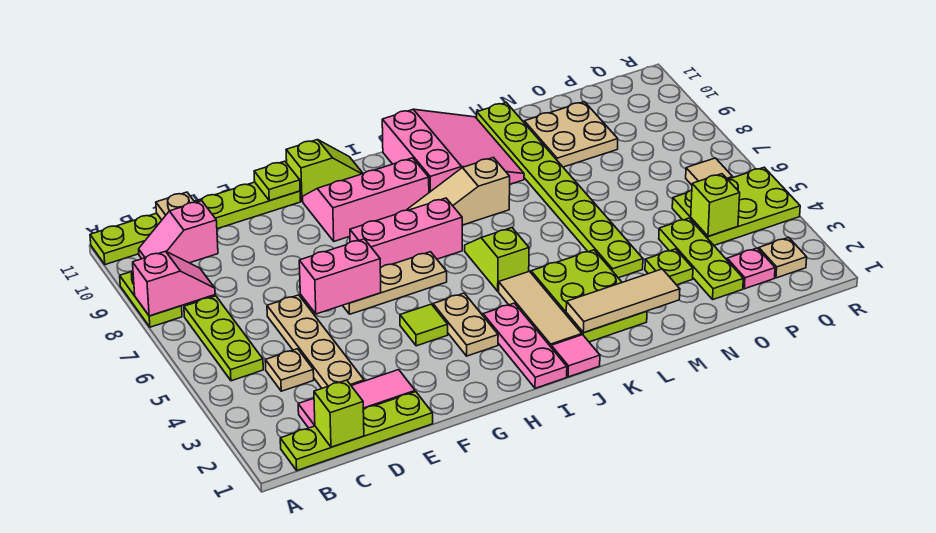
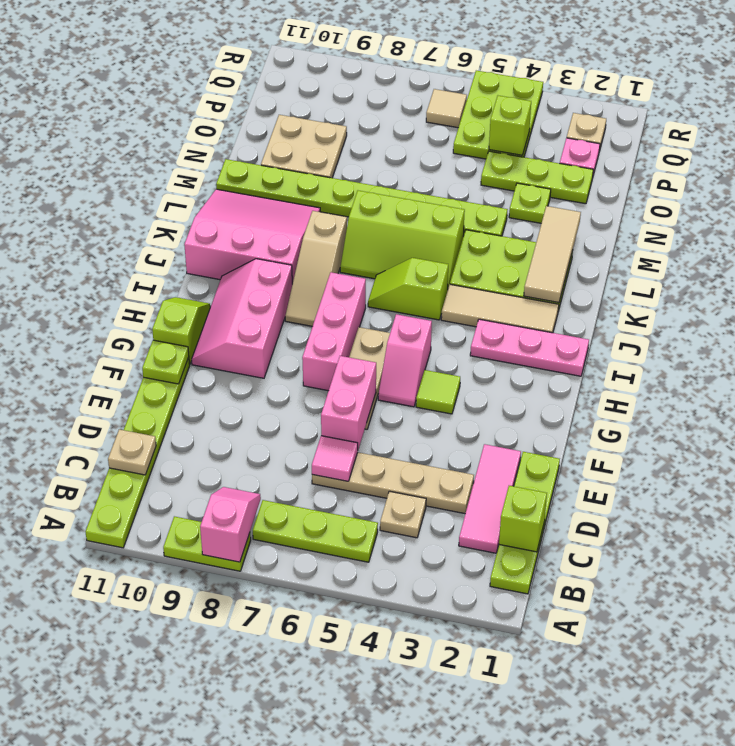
pink 1x2 slope [139,201,218,263] -> pink 1x2 slope moved to [378,314,432,407]
tan 1x2 plate [433,293,498,356] -> none
pink 1x1 tile [551,335,600,377] -> pink 1x1 tile moved to [312,436,358,481]
none -> lime 2x3 slope [340,191,465,288]

